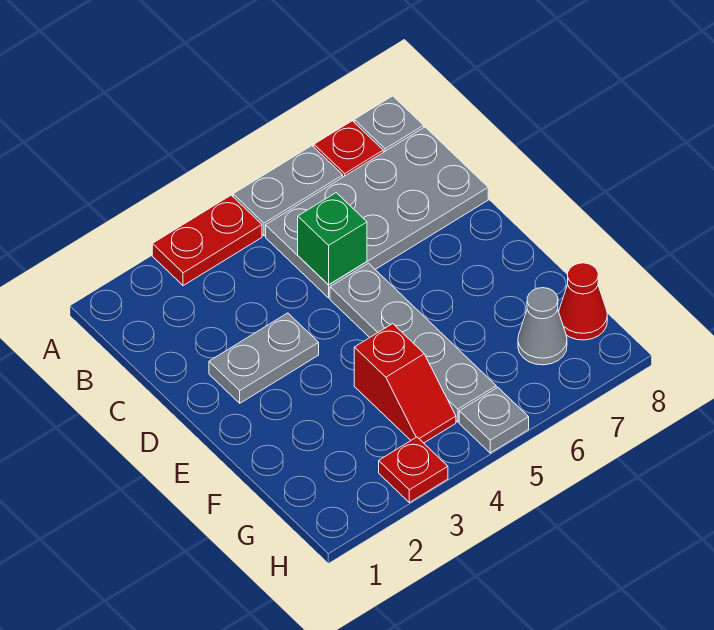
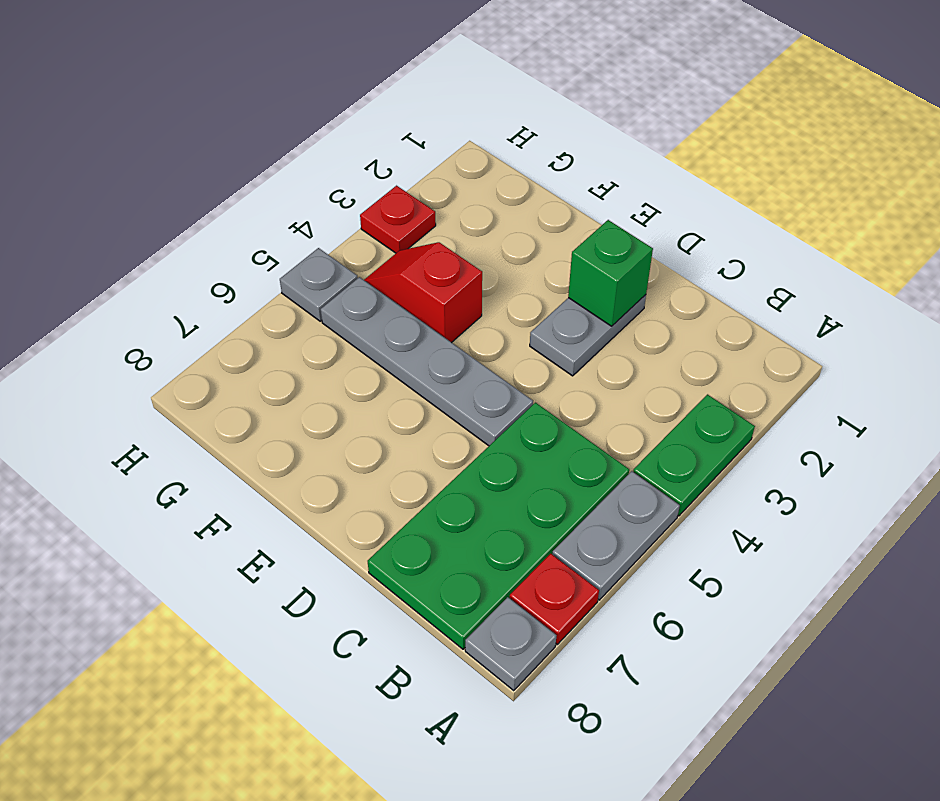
red 1x2 plate [152,195,262,286] -> green 1x2 plate [633,394,755,516]
grey 2x4 plate [266,127,488,298] -> green 2x4 plate [368,403,629,649]
green 1x1 brick [298,193,367,285] -> green 1x1 brick moved to [568,220,653,326]
grey 1x1 cone [518,288,567,365] -> none
red 1x1 cone [559,263,607,340] -> none

